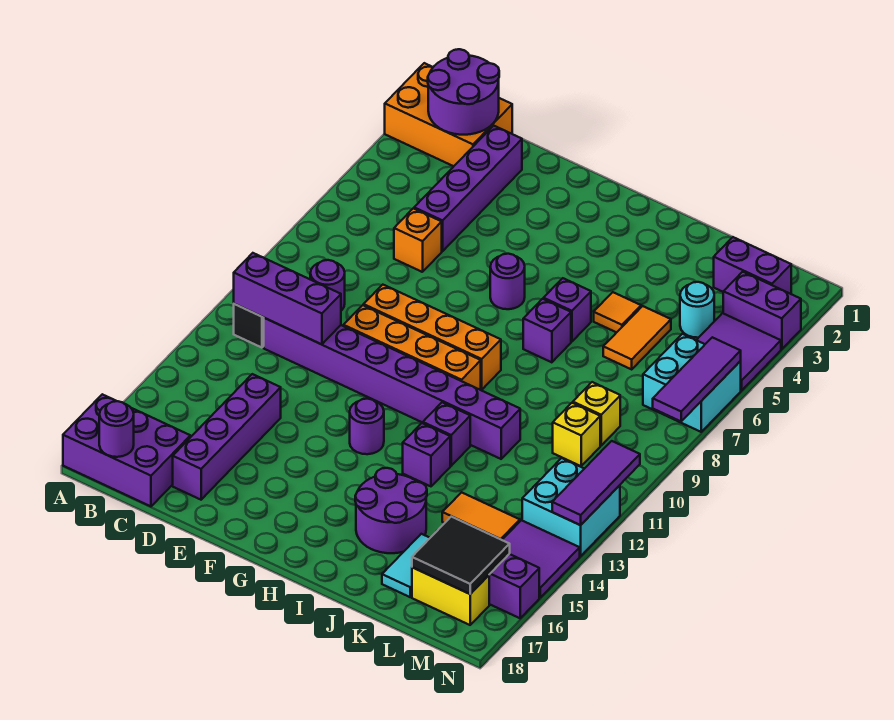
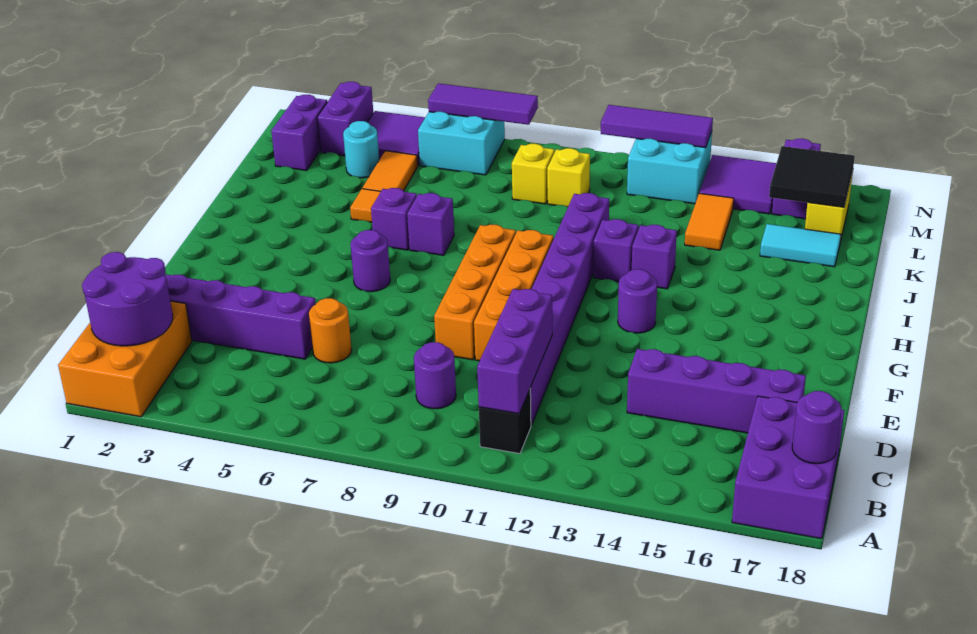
orange 1x1 brick [394,208,442,272] -> orange 1x1 round brick [309,298,352,363]
purple 2x2 round brick [355,468,427,553] -> none
orange 1x2 tile [603,306,671,369] -> orange 1x2 tile turned to [362,151,418,191]

